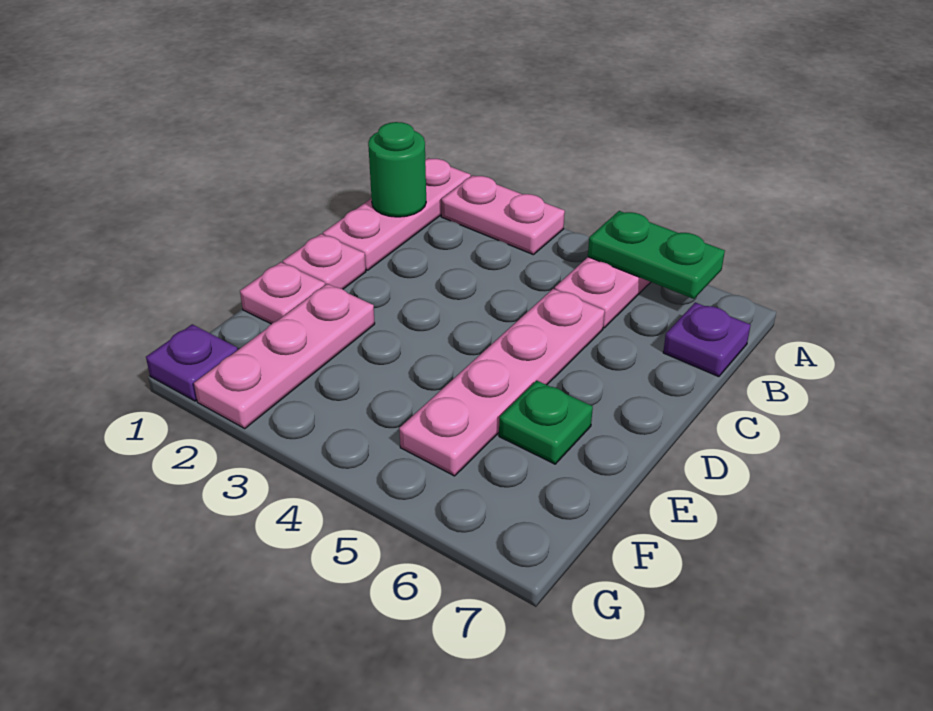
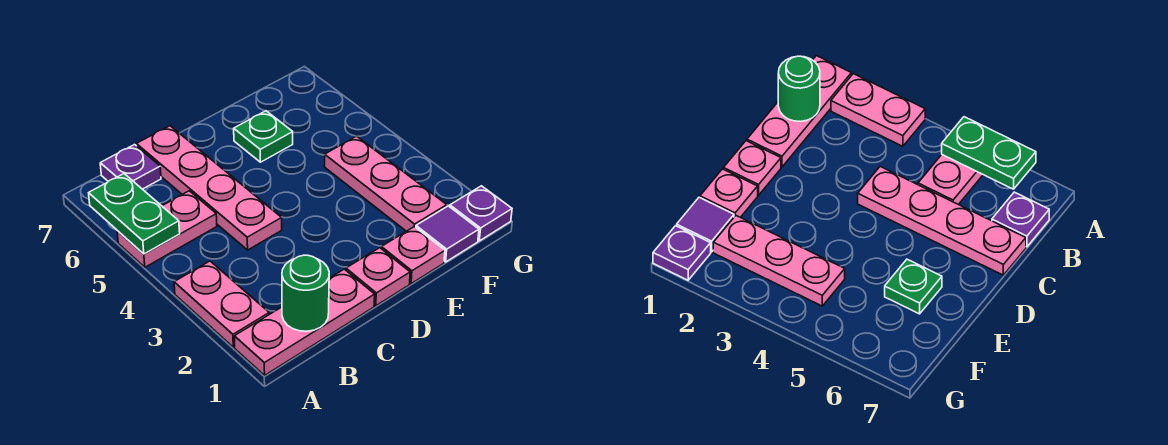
pink 1x4 plate [399,289,605,476] -> pink 1x4 plate turned to [136,126,282,250]
pink 1x3 plate [194,284,375,428] -> pink 1x3 plate turned to [324,136,447,231]
none -> purple 1x1 tile [416,206,479,262]

